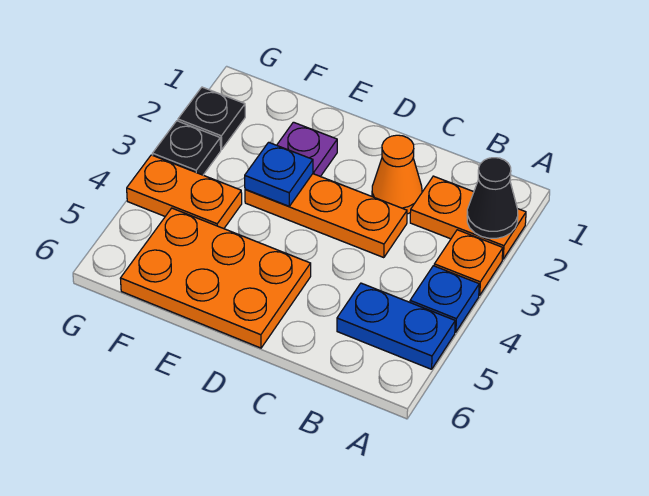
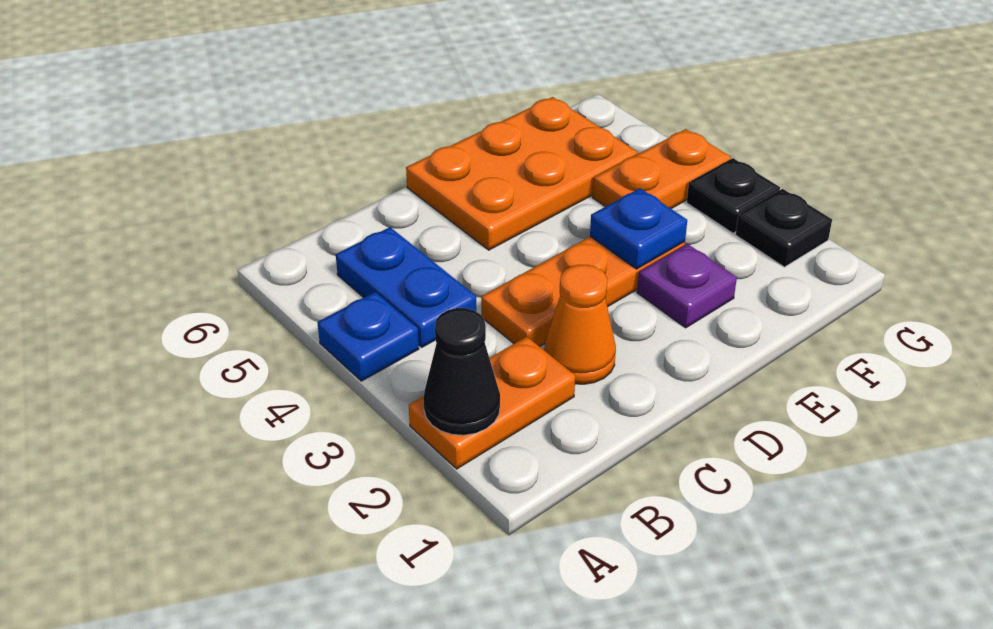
orange 1x1 plate [434,230,503,295] -> none
blue 1x2 plate [337,283,455,369] -> blue 1x2 plate turned to [336,227,476,347]

